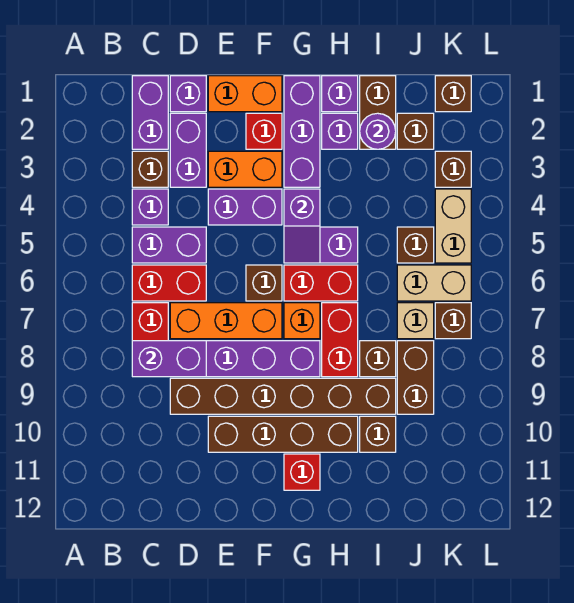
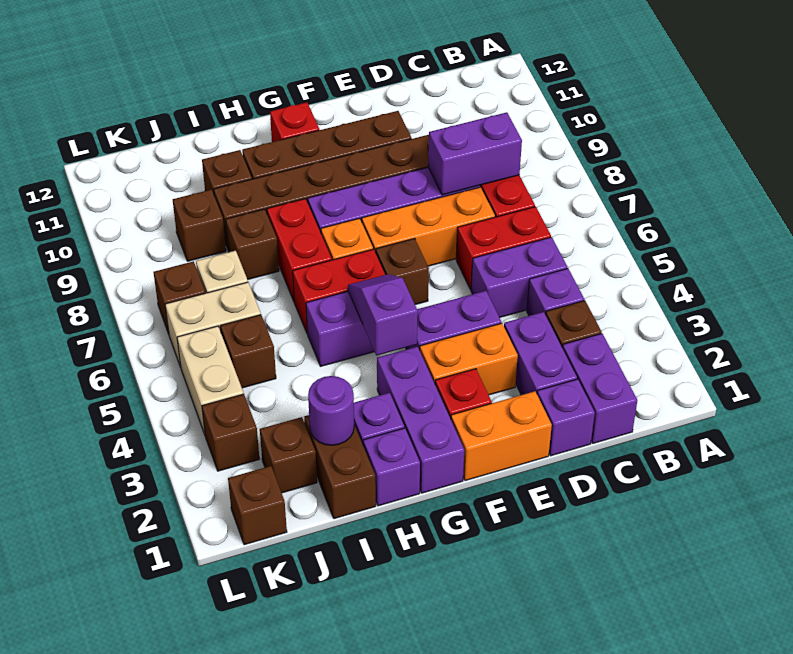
brown 1x2 brick [397,341,434,414] -> brown 1x1 brick [173,190,226,261]

